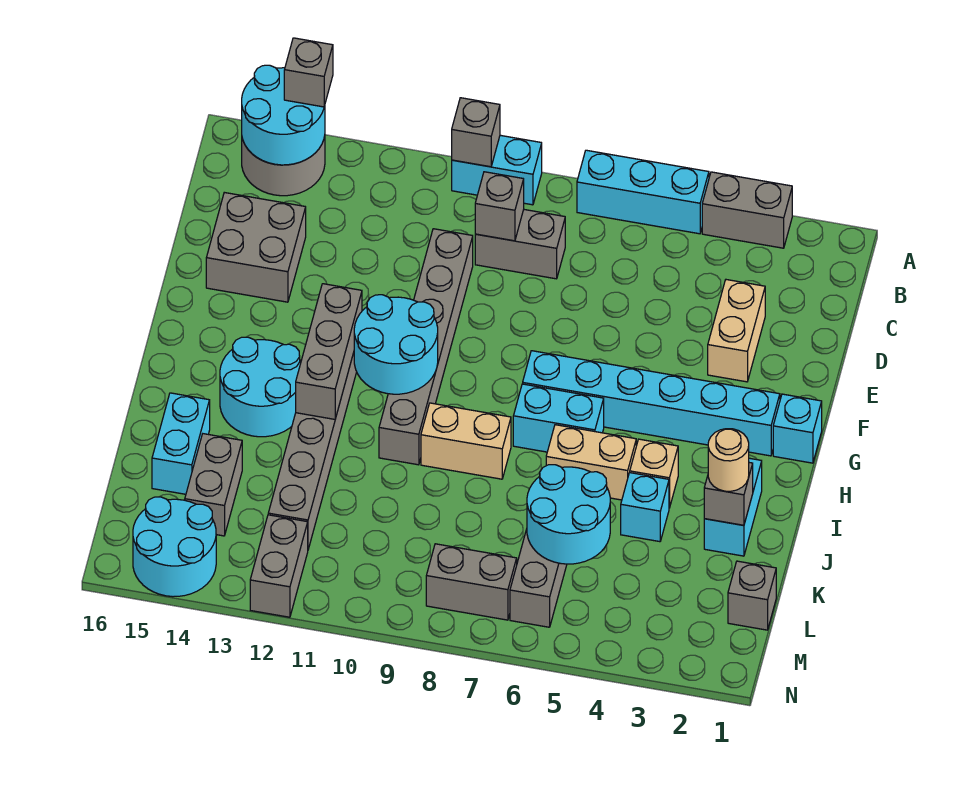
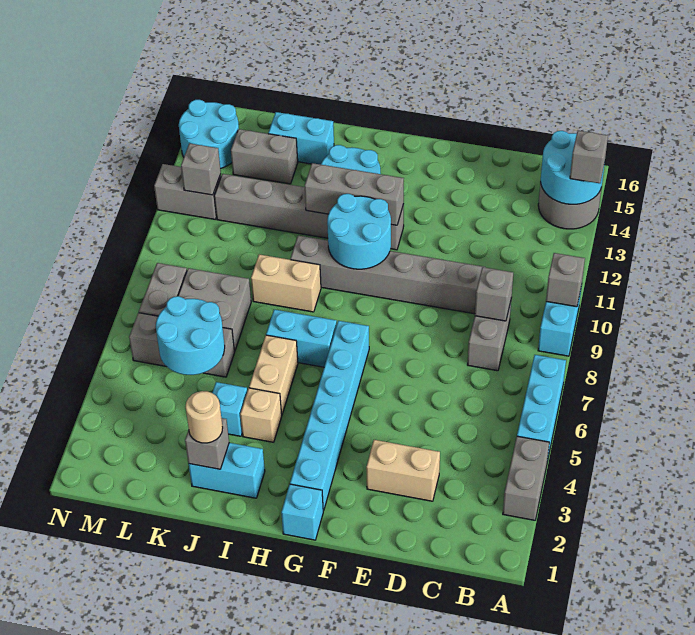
grey 2x2 brick [206,192,306,302] -> grey 2x2 brick moved to [178,268,251,351]
cyan 1x2 brick [513,384,604,452] -> cyan 1x2 brick turned to [266,310,337,367]
tan 1x2 brick [421,403,511,479] -> tan 1x2 brick turned to [251,254,321,312]
grey 1x1 brick [728,561,776,630] -> grey 1x1 brick moved to [181,143,221,195]

